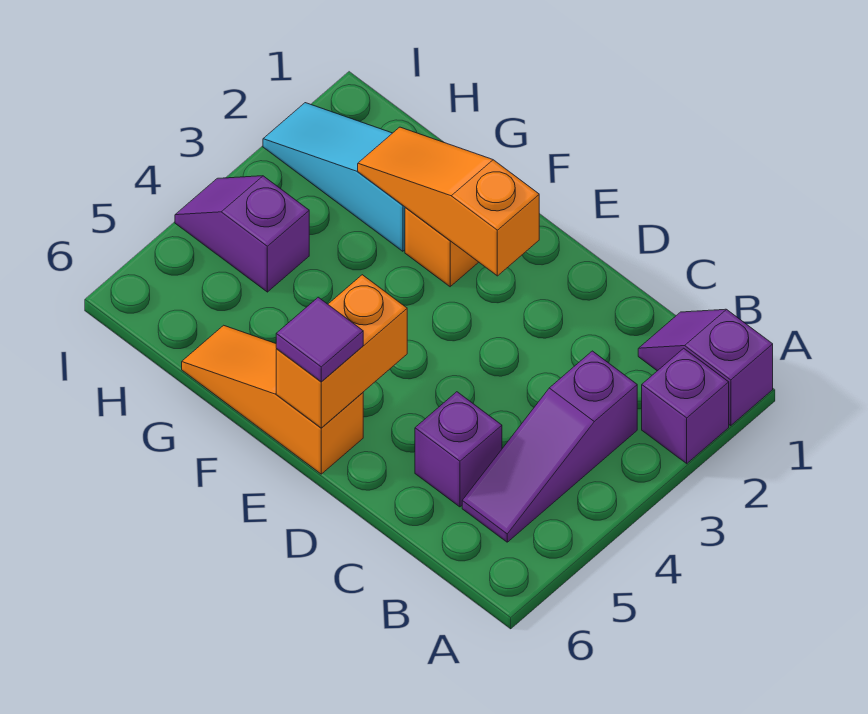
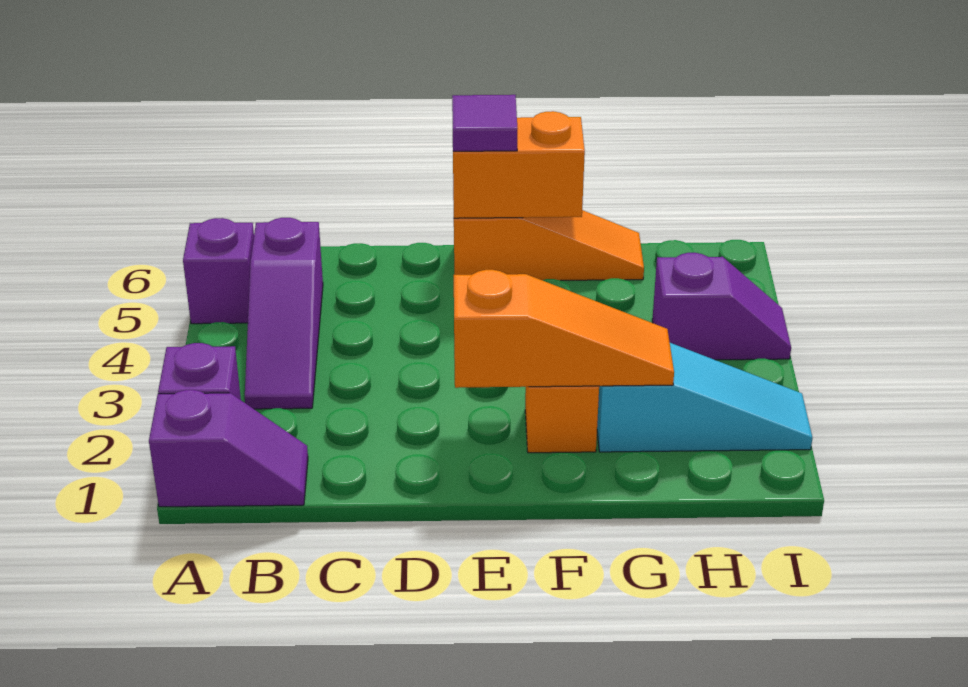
purple 1x3 slope [462,351,637,542] -> purple 1x3 slope turned to [245,218,323,409]
purple 1x1 brick [415,392,502,507] -> purple 1x1 brick moved to [183,218,254,324]
orange 1x2 brick [276,275,407,428] -> orange 1x2 brick turned to [453,111,585,218]

